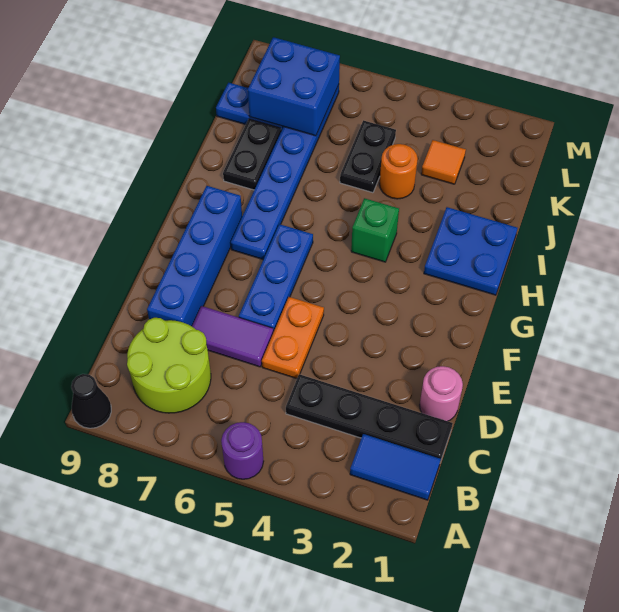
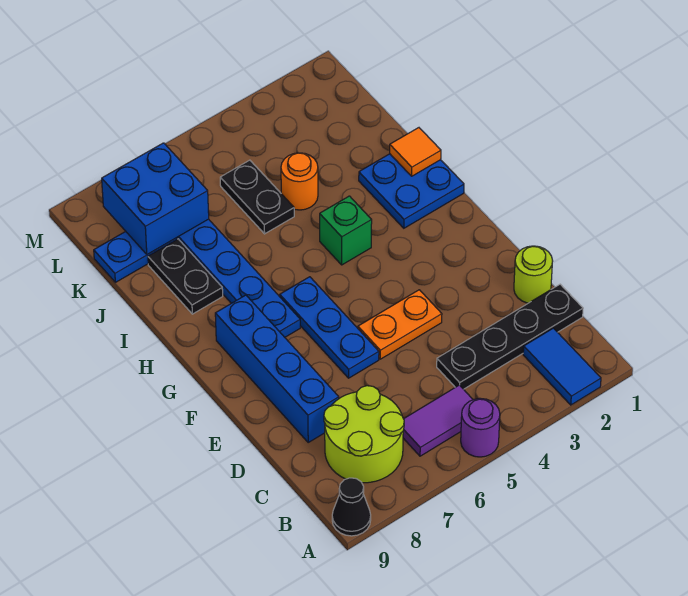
blue 1x2 tile [350,434,441,500] -> blue 1x2 tile turned to [523,328,601,405]
pink 1x1 round brick [420,366,463,421] -> lime 1x1 round brick [514,246,553,303]
orange 1x2 plate [262,297,324,379] -> orange 1x2 plate turned to [358,290,442,359]
purple 1x2 tile [192,306,273,367] -> purple 1x2 tile moved to [403,385,473,456]
orange 1x1 tile [421,140,466,184] -> orange 1x1 tile moved to [390,128,441,176]

